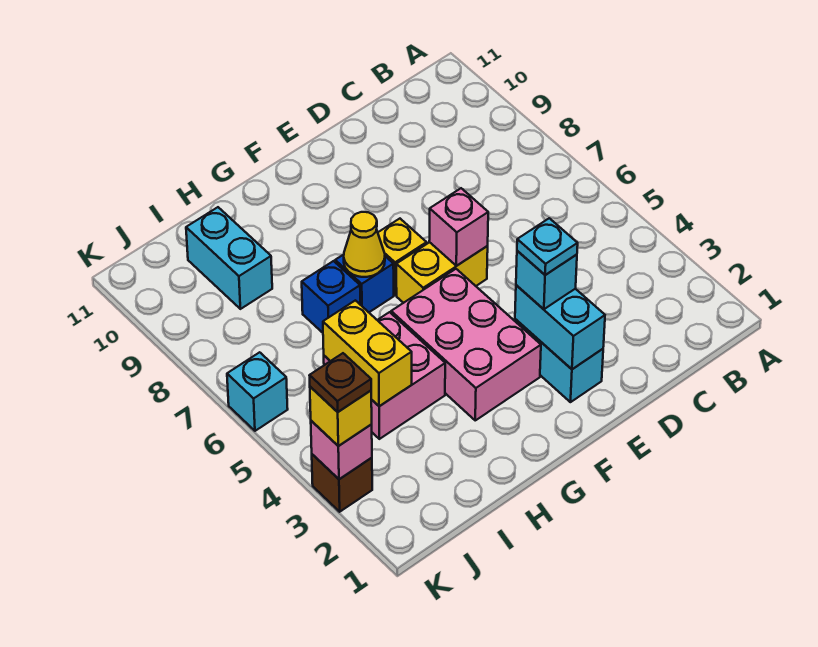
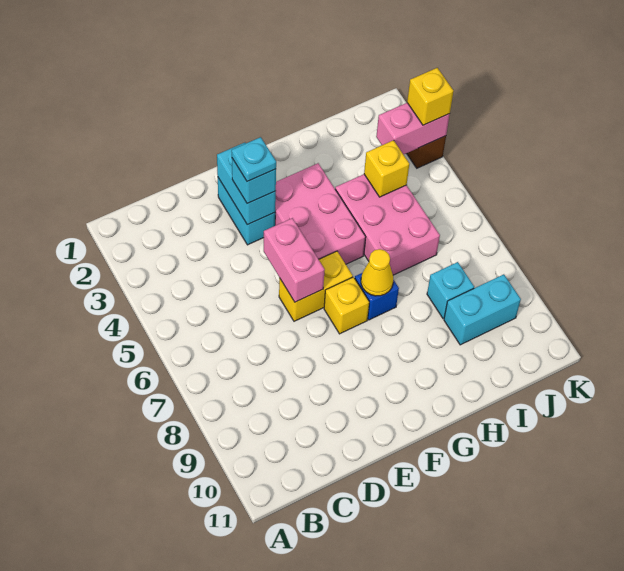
pink 1x1 brick [429,188,488,266] -> pink 1x2 brick [264,218,325,302]
pink 2x2 brick [324,312,445,439] -> pink 2x3 brick [335,174,440,275]
blue 1x1 brick [302,261,360,333] -> none
yellow 1x2 brick [323,300,412,406] -> yellow 1x1 brick [364,140,409,197]
cyan 1x2 brick [186,207,272,309] -> cyan 1x2 brick turned to [444,274,521,345]
pink 1x1 brick [311,421,372,479] -> pink 1x2 brick [376,103,450,155]
brown 1x1 plate [309,353,371,412] -> none
cyan 1x1 brick [227,352,288,431] -> cyan 1x1 brick moved to [427,262,474,319]

